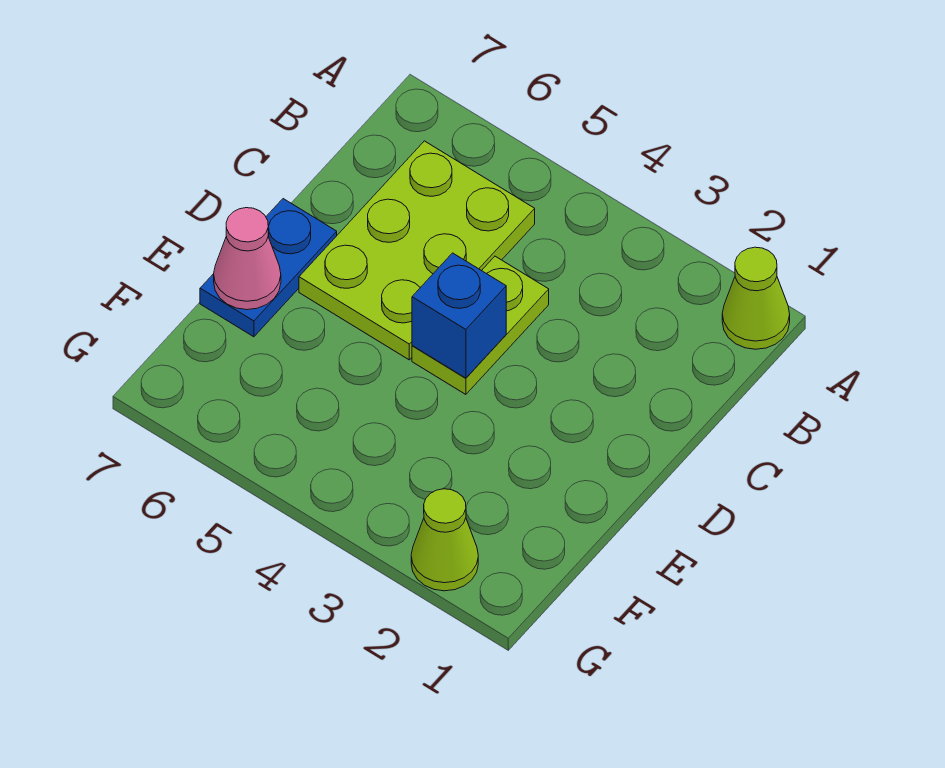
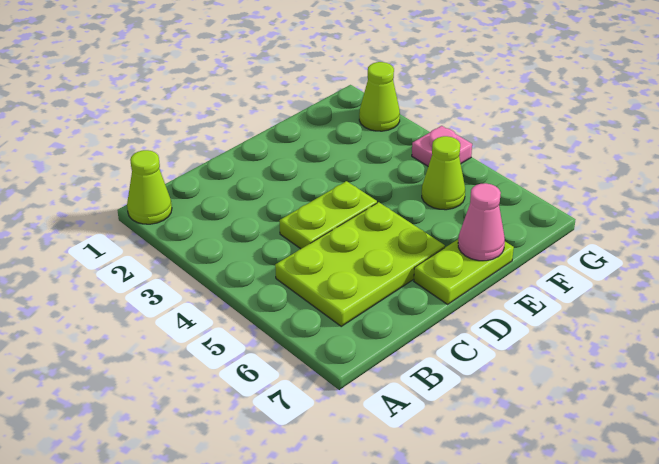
blue 1x1 brick [412,253,506,378] -> none
blue 1x2 plate [200,199,337,337] -> lime 1x2 plate [414,240,514,304]
none -> lime 1x1 cone [422,136,465,210]
none -> pink 1x1 plate [412,126,472,166]

